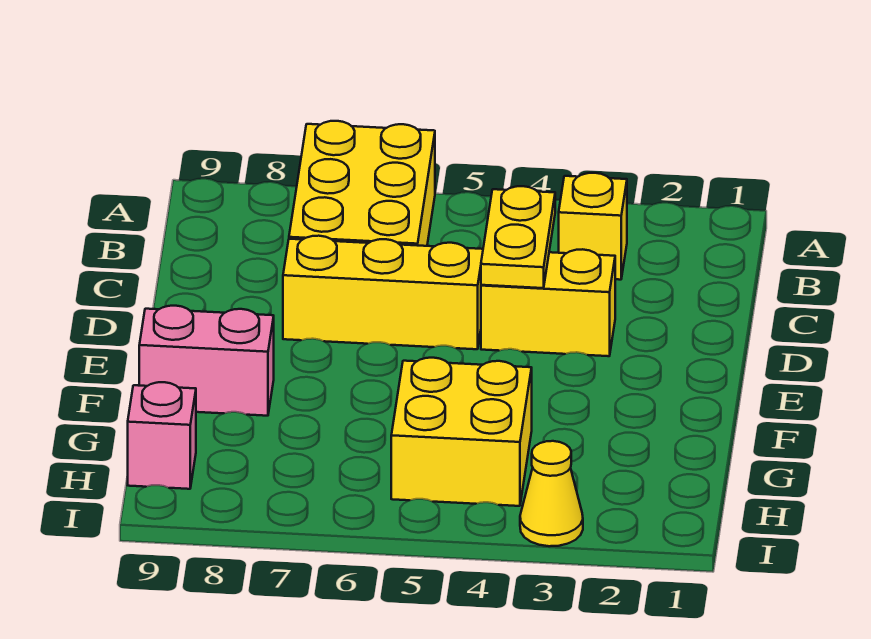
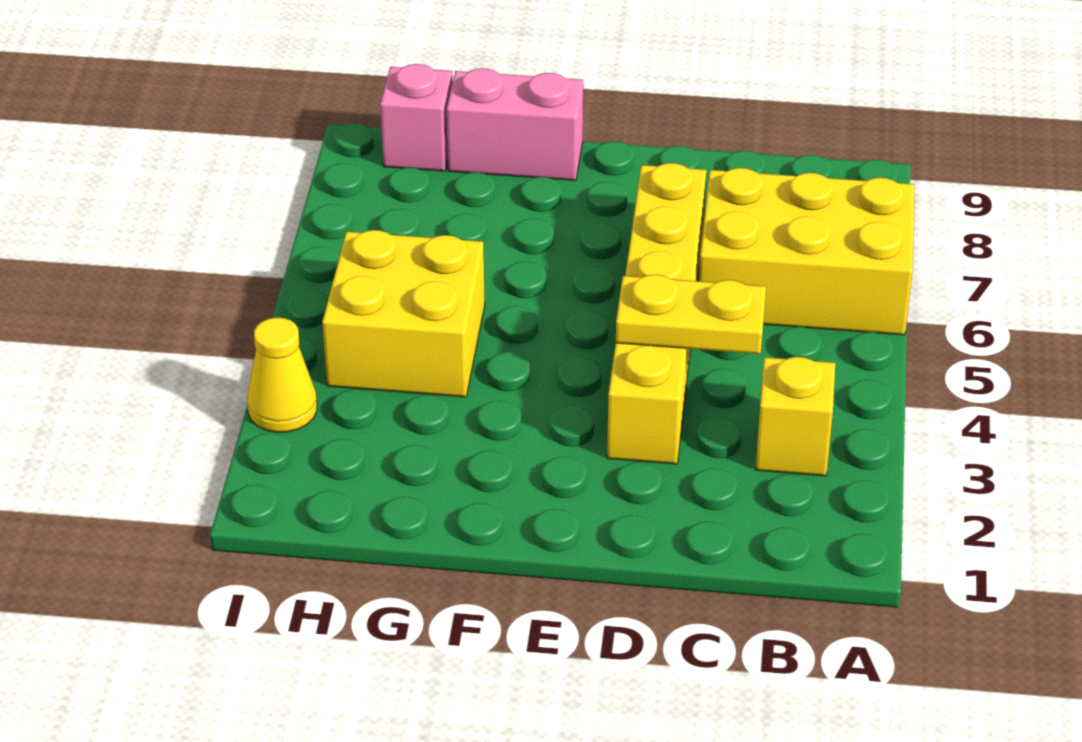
pink 1x2 brick [139,306,274,416] -> pink 1x2 brick turned to [447,68,583,180]

